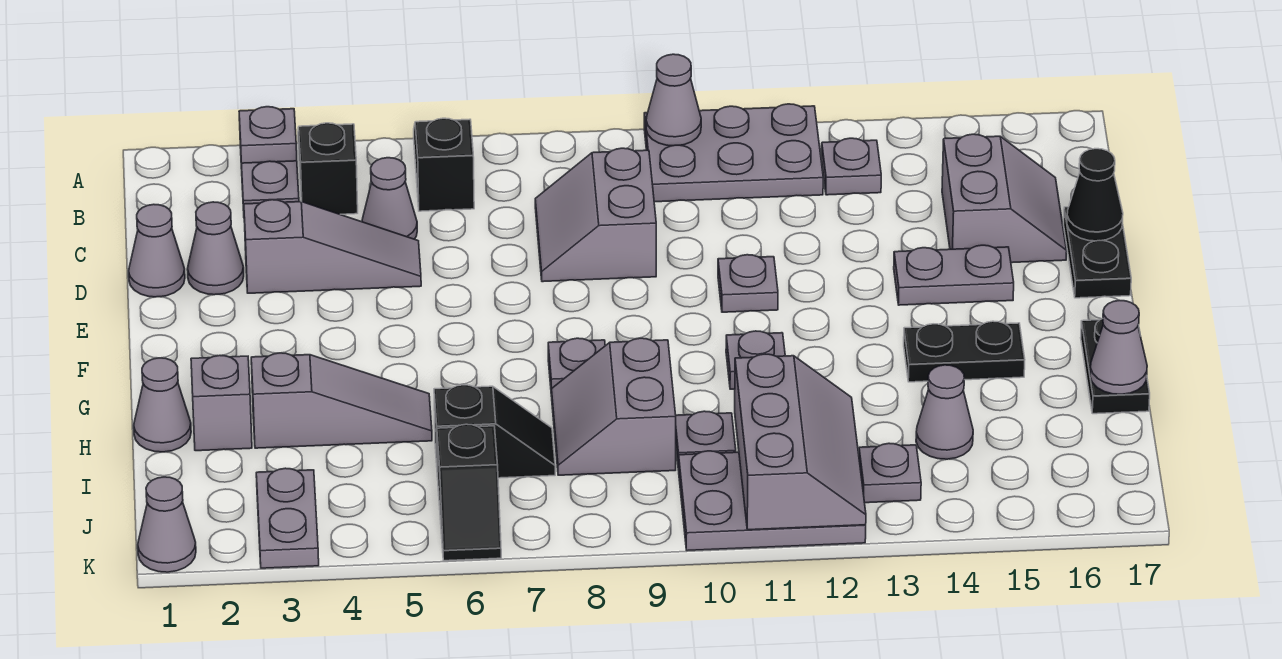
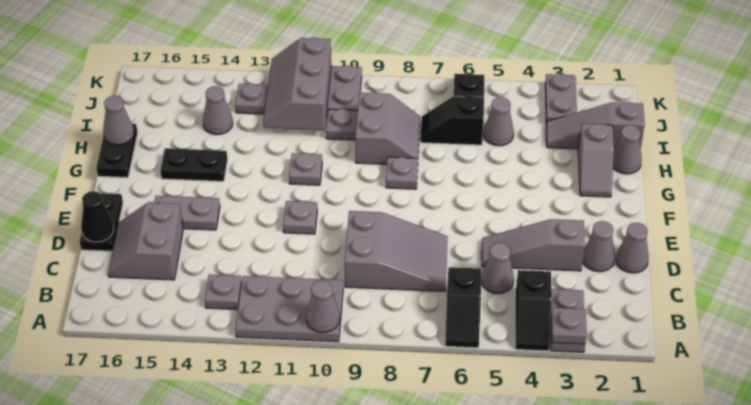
grey 2x2 slope [535,148,656,282] -> grey 2x3 slope [345,211,447,292]
grey 1x3 slope [251,353,432,448] -> grey 1x3 slope moved to [546,102,645,149]
grey 1x1 cone [138,477,196,572] -> grey 1x1 cone moved to [484,97,514,146]

